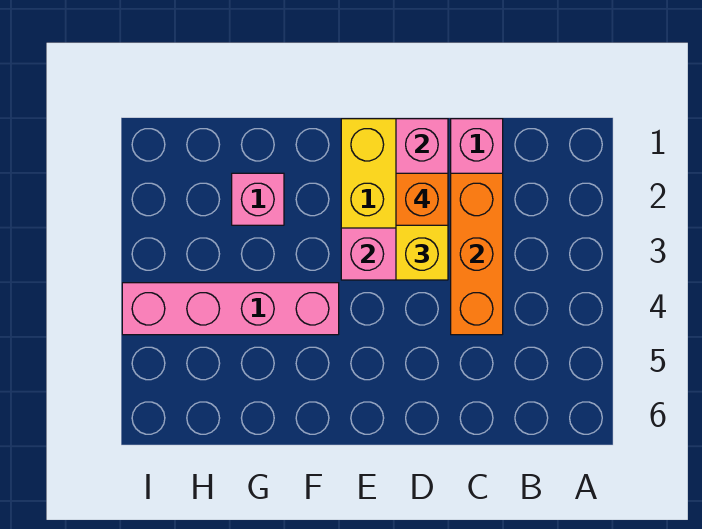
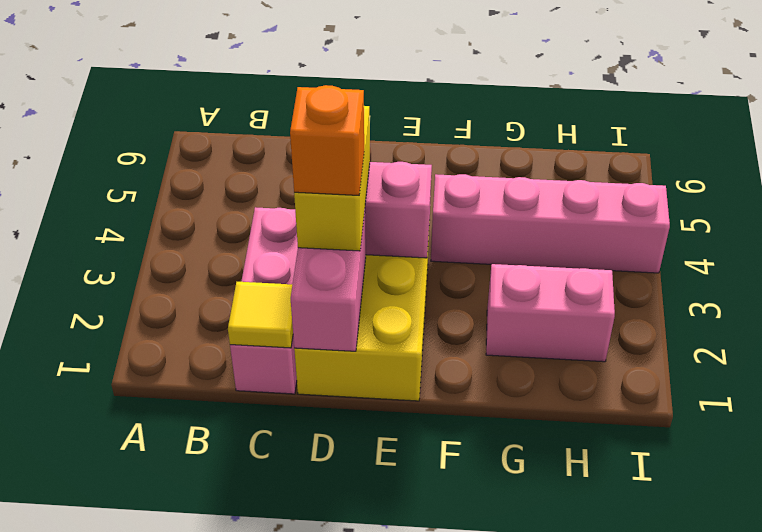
none -> yellow 1x1 tile [228,282,293,348]
orange 1x3 brick [451,173,503,335] -> none
pink 1x1 brick [232,173,284,225] -> pink 1x2 brick [486,264,615,362]

